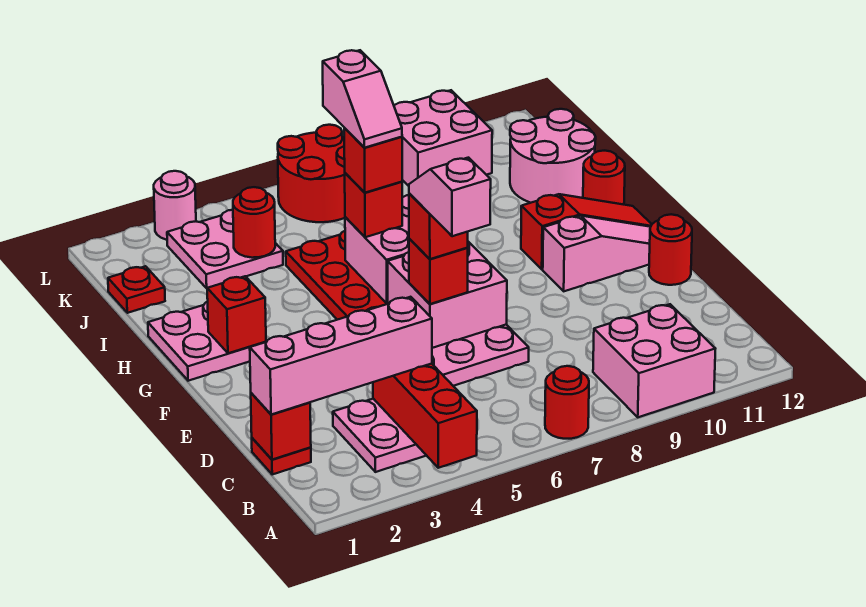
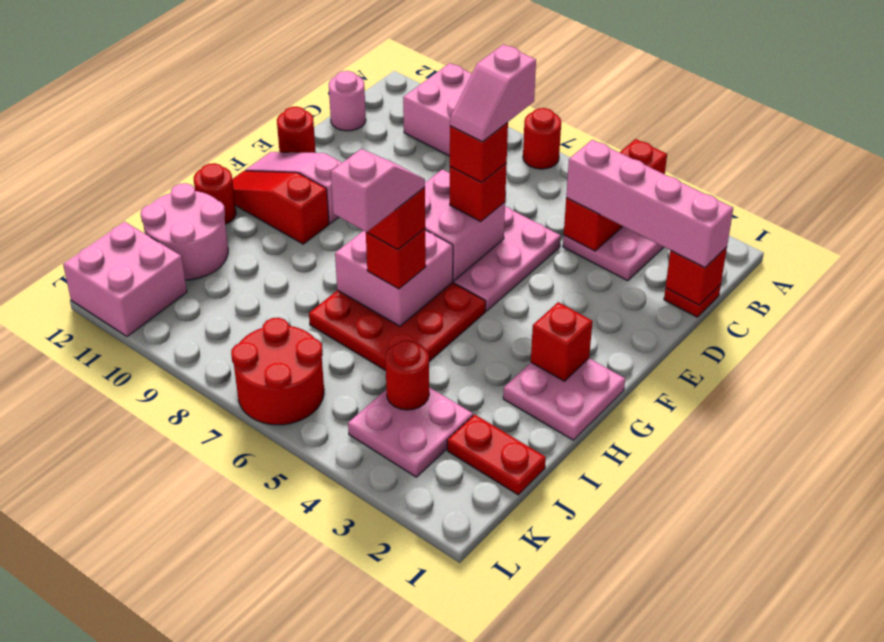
red 1x1 plate [108,266,165,313] -> red 1x2 plate [447,415,546,495]
pink 2x2 brick [394,90,492,186] -> pink 2x2 brick moved to [63,222,187,336]
pink 1x1 round brick [154,171,196,240] -> pink 1x1 round brick moved to [329,71,366,131]

